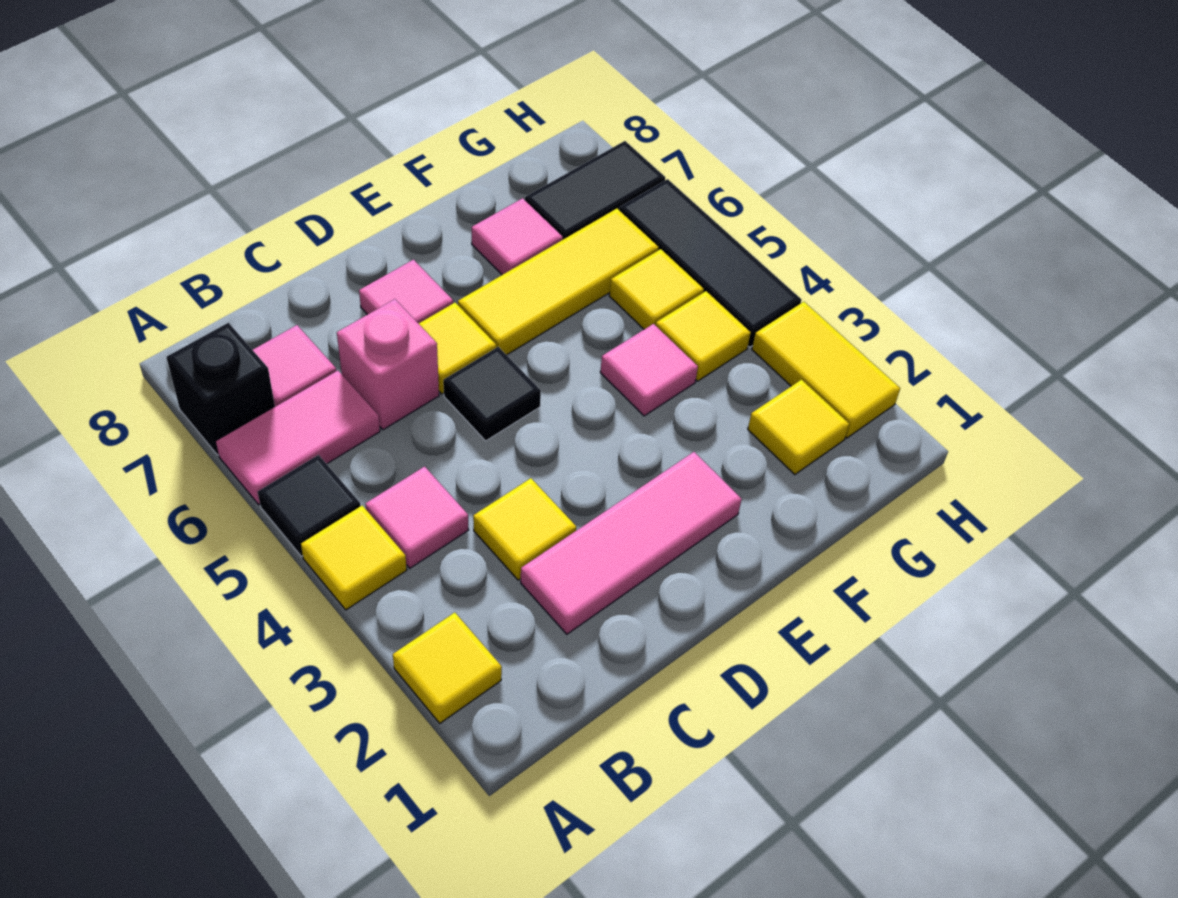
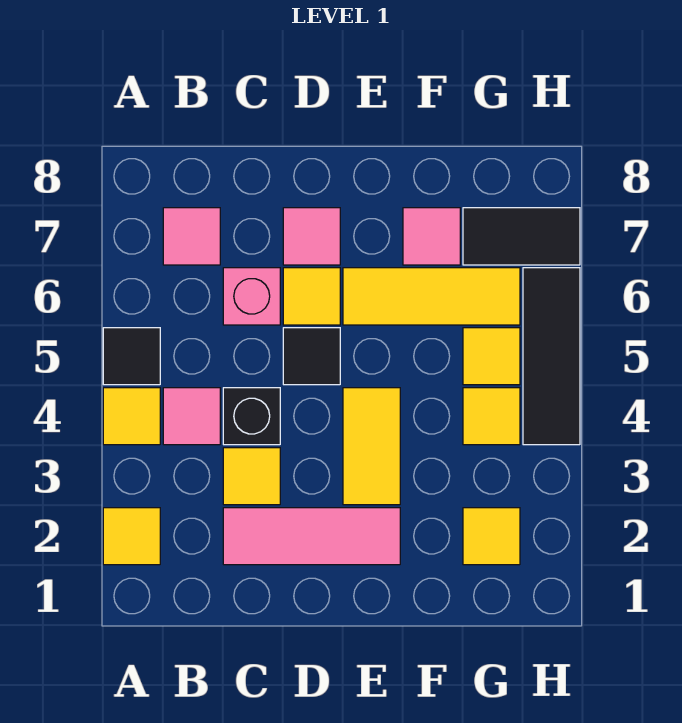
pink 1x2 tile [216,371,380,505] -> none
black 1x1 brick [166,323,275,455] -> black 1x1 brick moved to [223,388,280,445]
pink 1x1 tile [600,324,698,416] -> none
yellow 1x2 tile [752,302,900,438] -> yellow 1x2 tile moved to [343,388,400,505]

